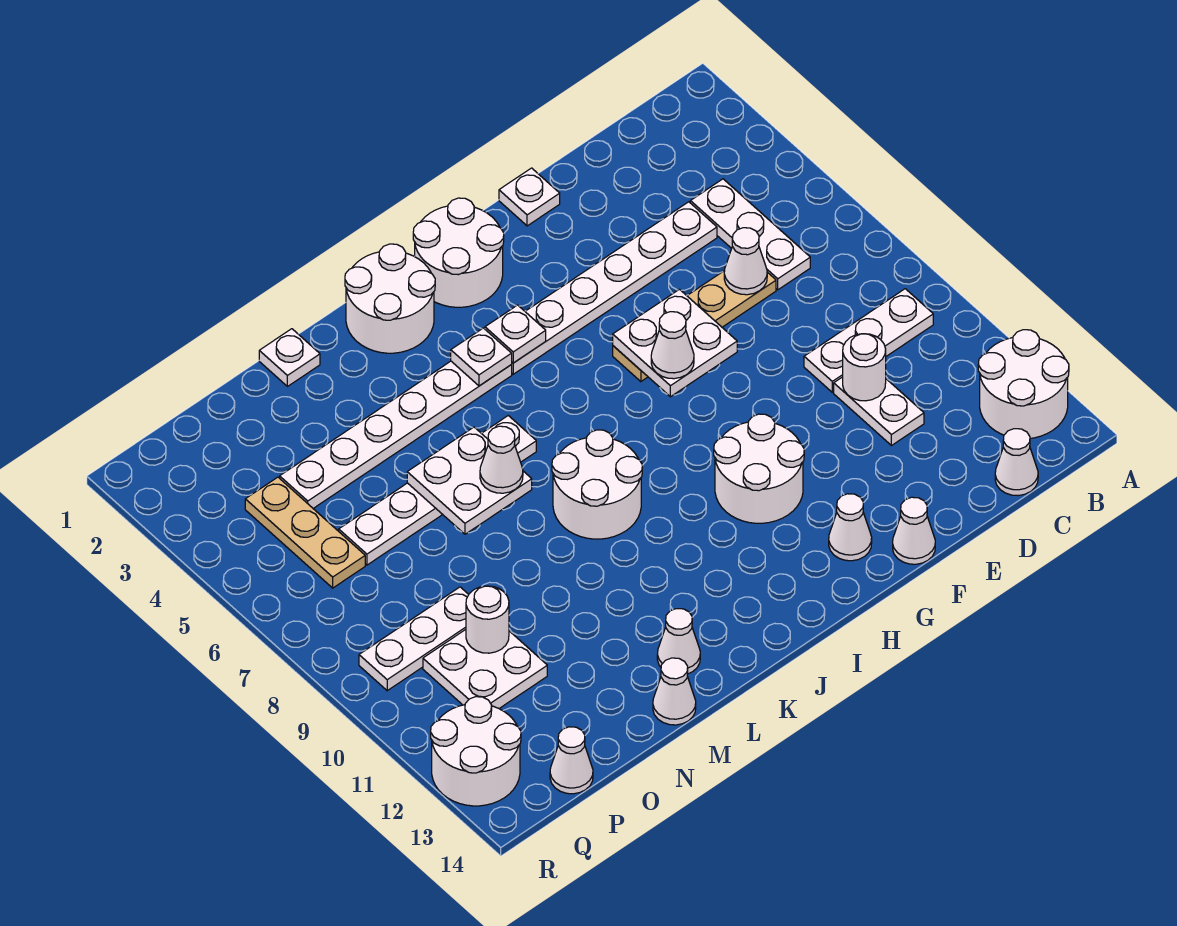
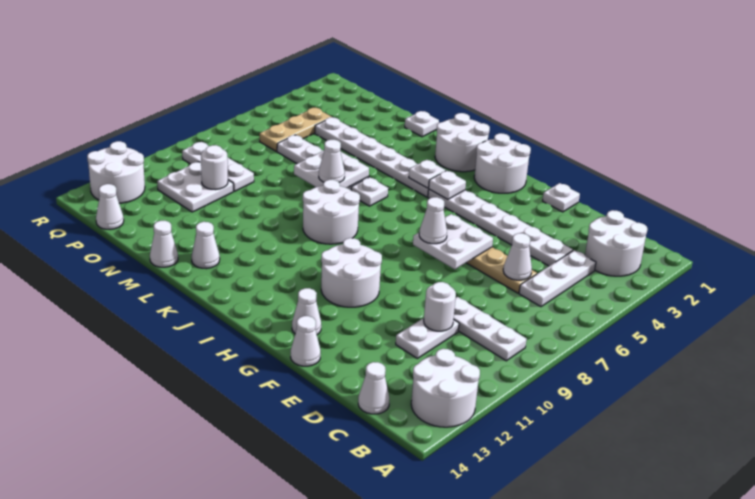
none -> white 2x2 round brick [585,210,647,276]

